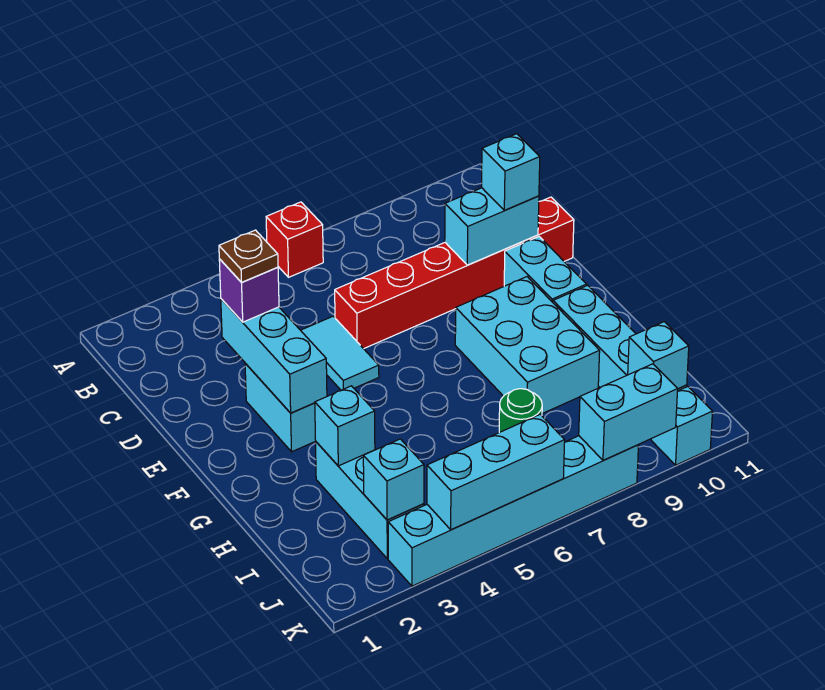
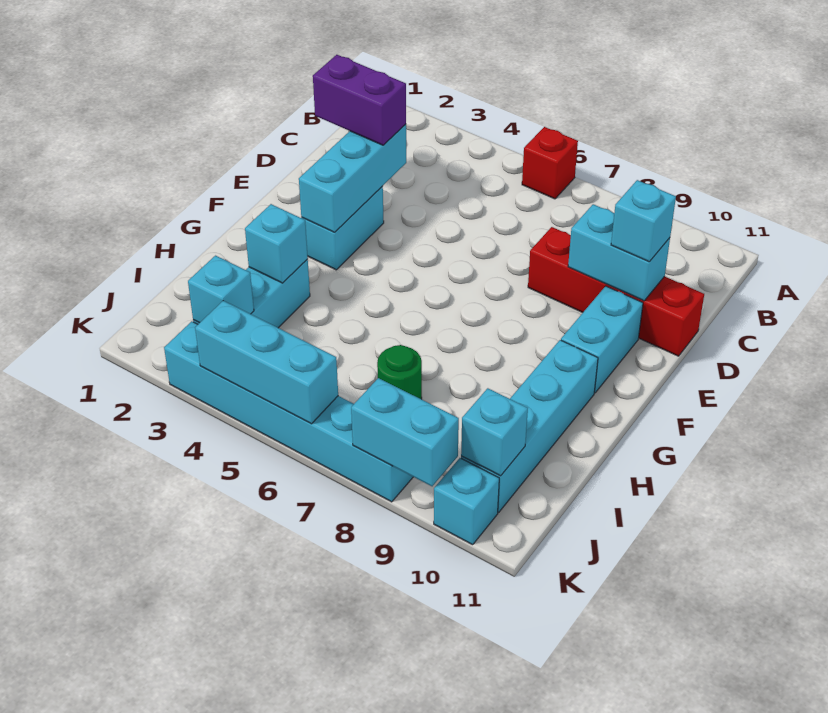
purple 1x1 brick [219,259,279,322] -> purple 1x2 brick [313,55,406,145]
brown 1x1 plate [219,230,278,282] -> none
cyan 1x2 tile [301,316,379,390] -> none
red 1x6 brick [335,197,574,349] -> red 1x4 brick [528,227,704,356]
cyan 2x3 brick [455,277,600,414] -> none

